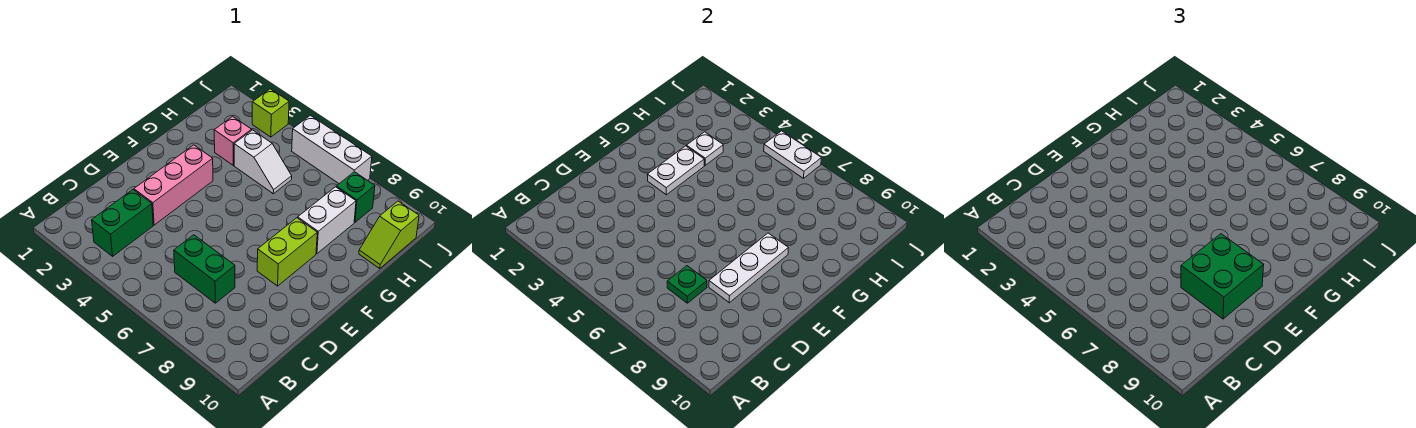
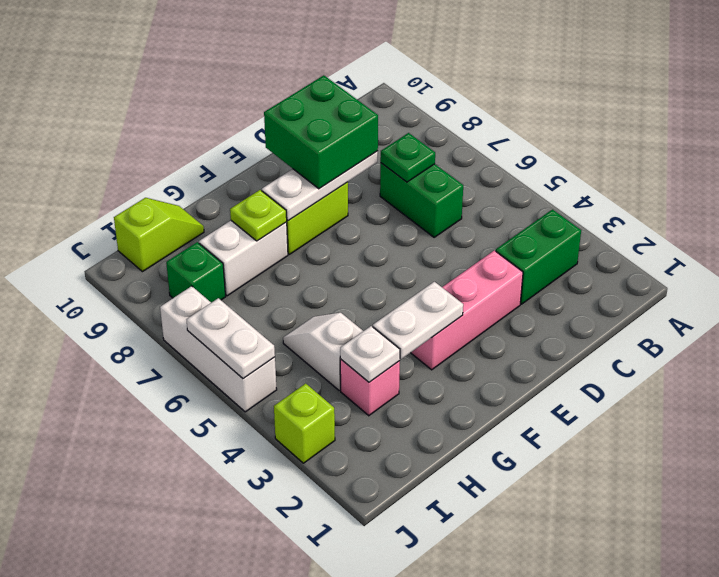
none -> lime 1x1 plate [230,190,287,241]

